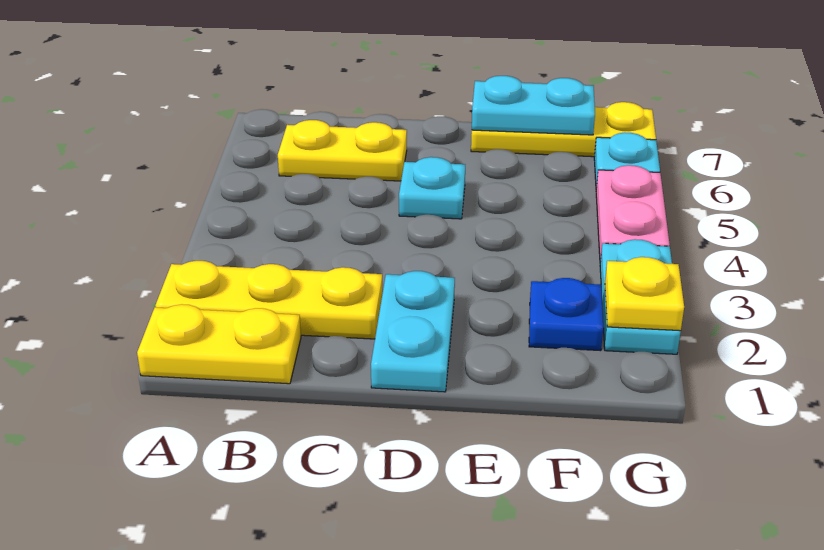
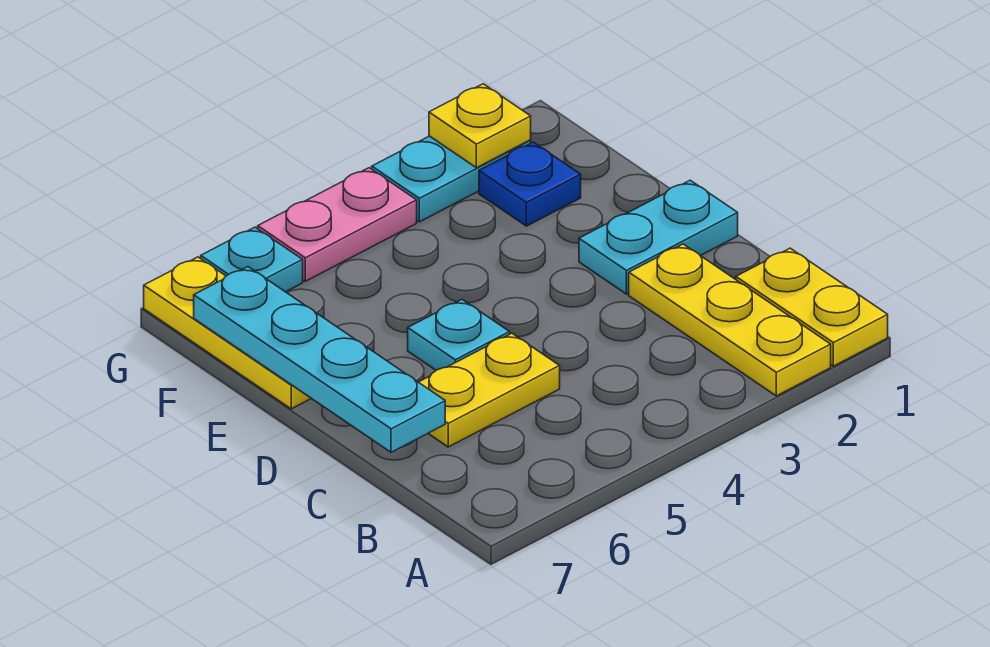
yellow 1x2 plate [278,120,407,181] -> yellow 1x2 plate turned to [419,333,560,447]
cyan 1x2 plate [472,76,595,135] -> cyan 1x4 plate [194,267,445,452]

